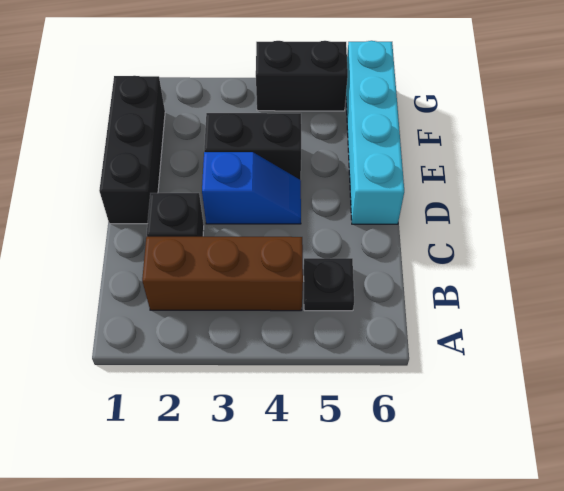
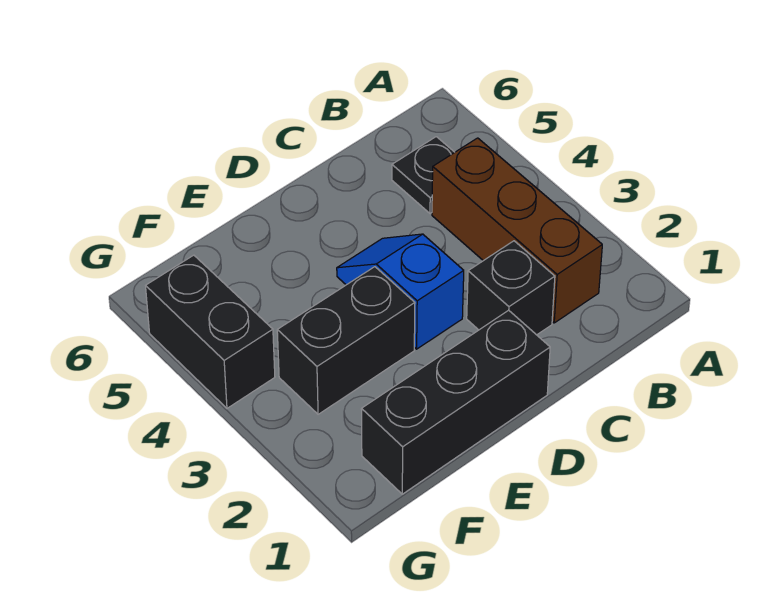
cyan 1x4 brick [346,41,404,224] -> none
black 1x2 brick [204,113,301,180] -> black 1x2 brick turned to [277,267,415,414]

